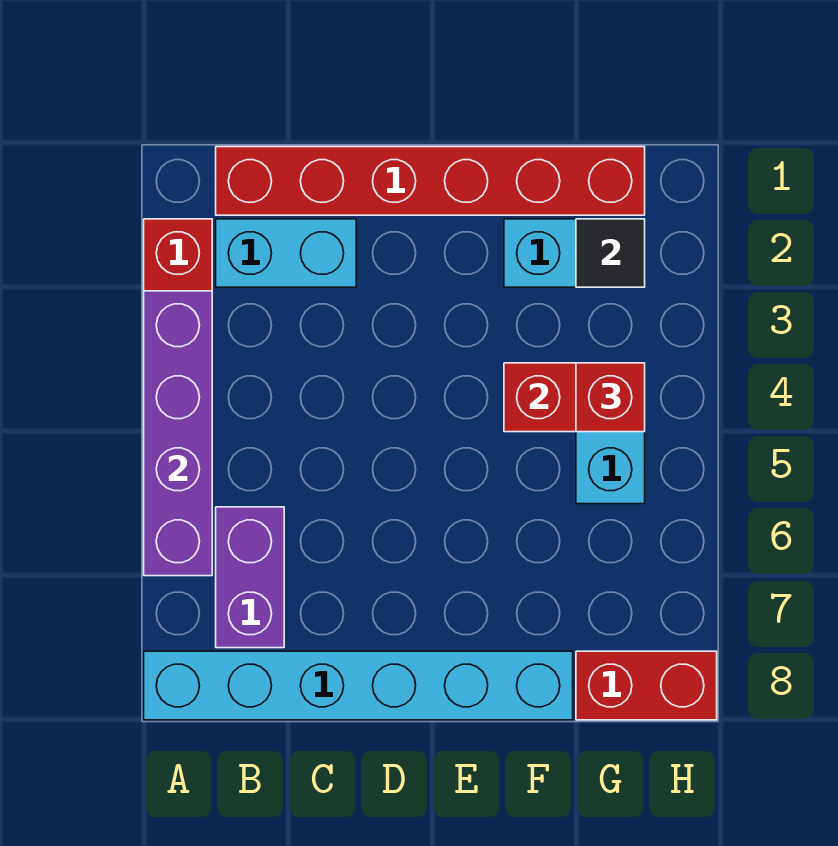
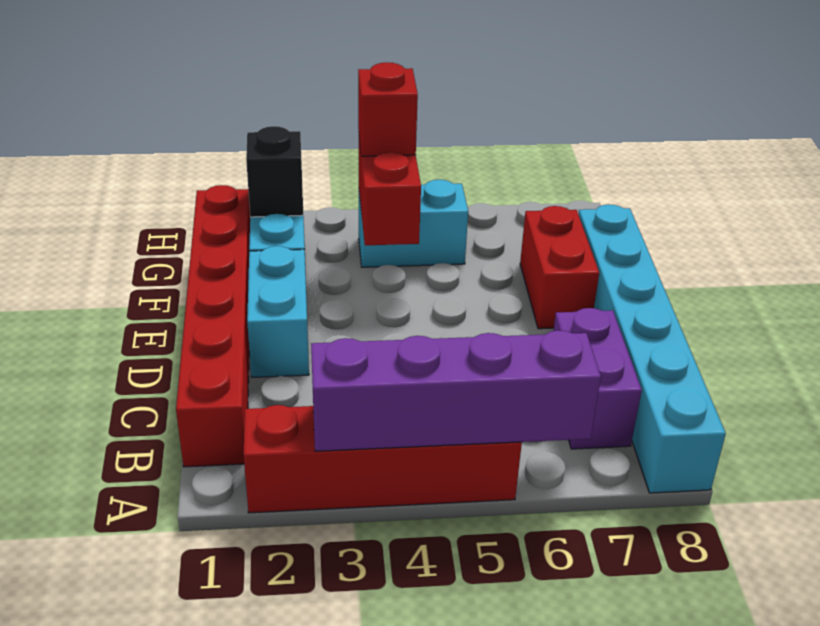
cyan 1x2 brick [216,219,356,287] -> cyan 1x2 brick moved to [247,246,309,377]
purple 1x2 brick [216,507,284,648] -> purple 1x2 brick turned to [553,308,642,449]
black 1x1 tile [576,219,645,287] -> black 1x1 brick [246,126,303,217]
red 1x2 brick [576,651,717,720] -> red 1x2 brick moved to [520,206,599,329]

